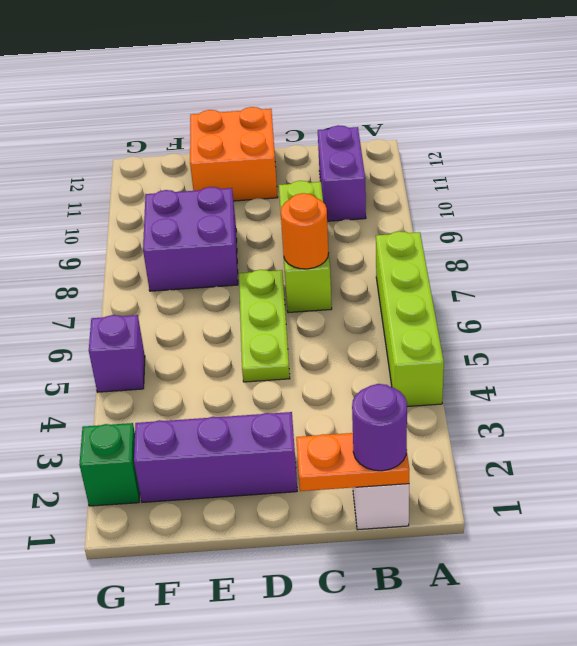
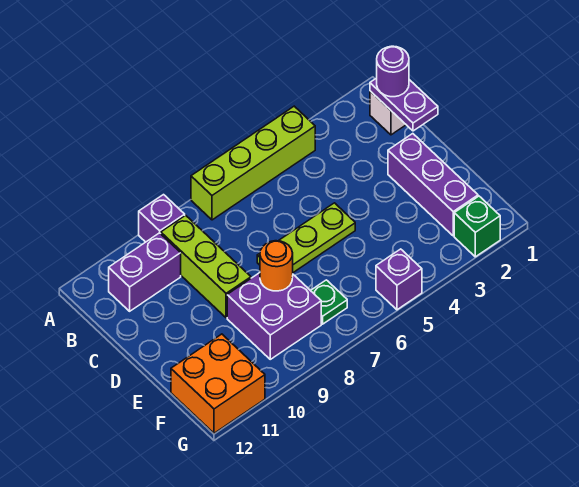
none -> purple 1x1 brick [139,195,185,242]
orange 1x2 plate [296,433,410,491] -> purple 1x2 plate [370,78,438,131]
lime 1x3 brick [279,181,332,313] -> lime 1x3 brick turned to [161,215,251,318]
orange 1x1 round brick [281,193,329,269] -> orange 1x1 round brick moved to [260,241,293,291]
orange 2x2 brick [190,107,278,201] -> orange 2x2 brick moved to [171,334,265,433]
none -> green 1x1 plate [311,280,347,324]

